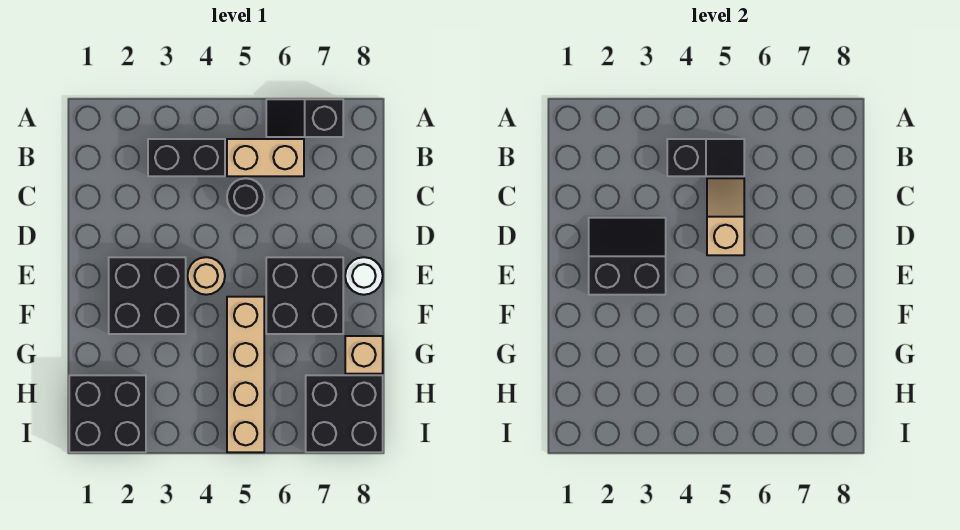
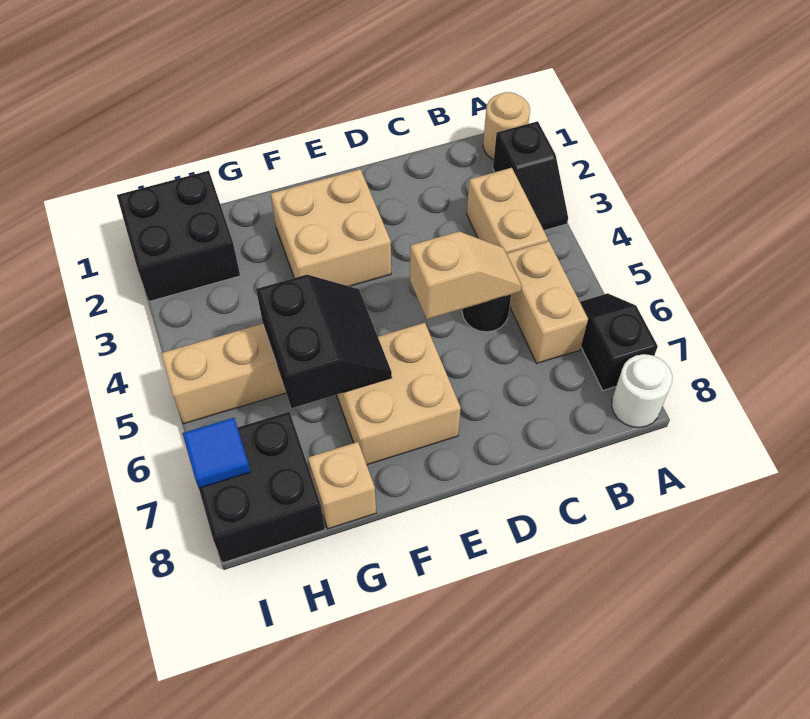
black 1x2 brick [148,139,225,176] -> tan 1x2 brick [467,168,548,253]
black 1x2 slope [667,139,744,176] -> black 1x2 slope moved to [493,121,568,230]
black 2x2 slope [589,218,666,295] -> black 2x2 slope moved to [256,275,392,408]
black 2x2 brick [109,257,186,334] -> tan 2x2 brick [271,169,391,286]
tan 1x1 round brick [188,257,225,295] -> tan 1x1 round brick moved to [483,92,530,160]
black 2x2 brick [266,257,343,334] -> tan 2x2 brick [336,323,461,465]
white 1x1 round brick [345,257,383,295] -> white 1x1 round brick moved to [612,354,672,428]
none -> blue 1x1 tile [183,418,251,488]

